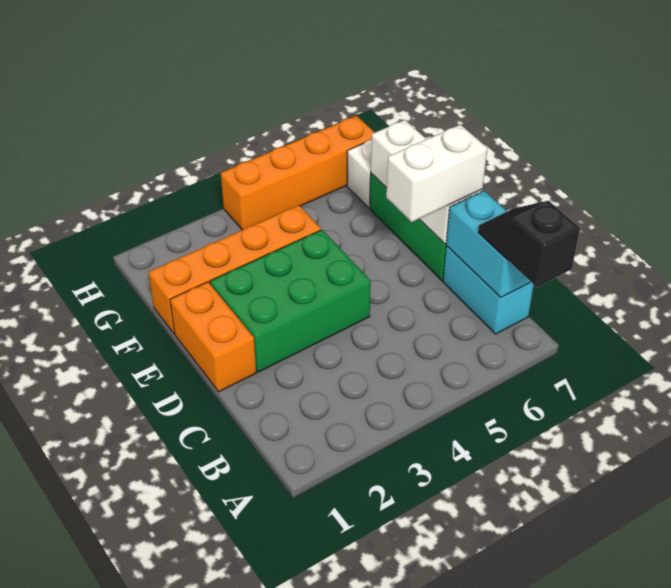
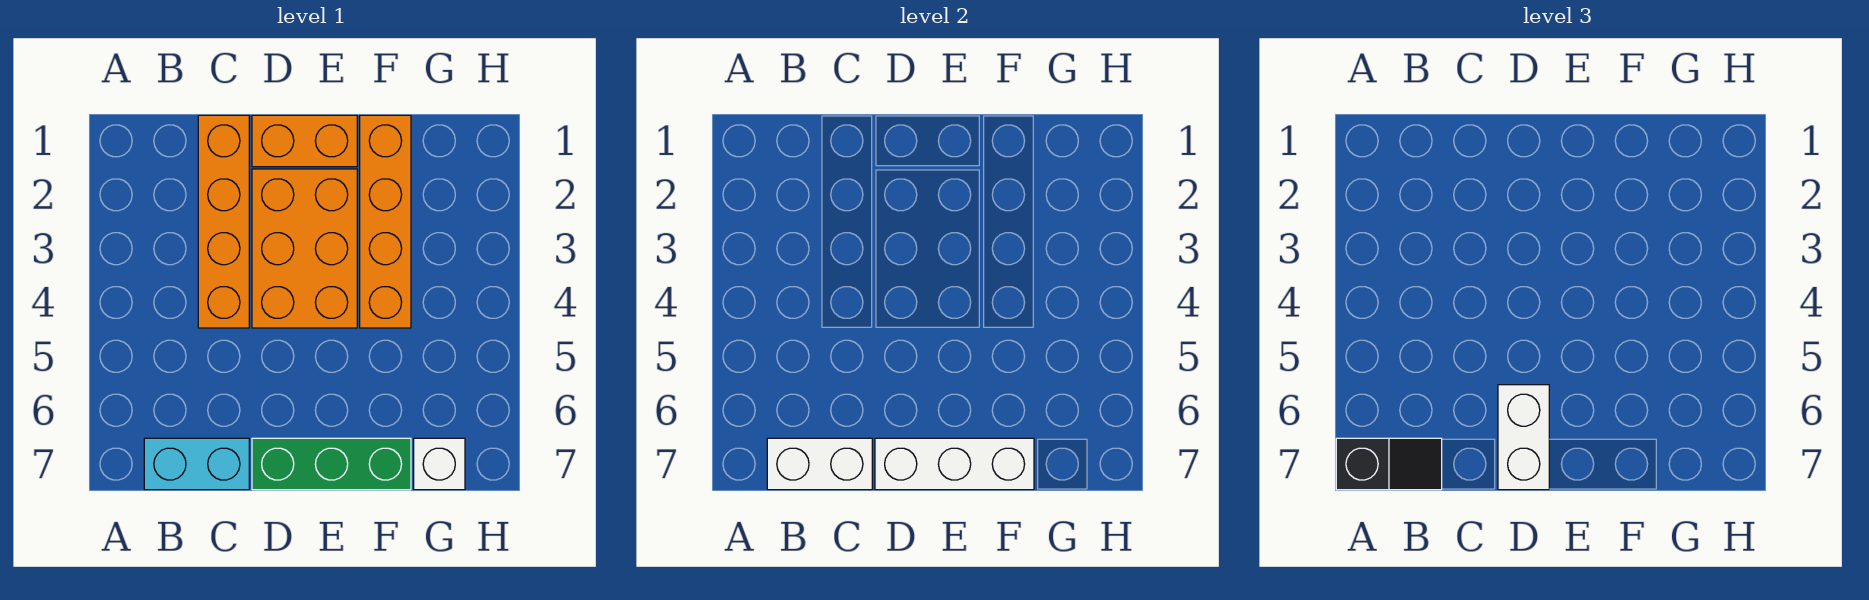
cyan 1x2 brick [446,191,531,298] -> white 1x2 brick [767,438,872,490]
green 2x3 brick [210,230,371,372] -> orange 2x3 brick [252,169,357,328]
orange 1x4 brick [221,116,375,230] -> orange 1x4 brick moved to [198,115,249,328]

